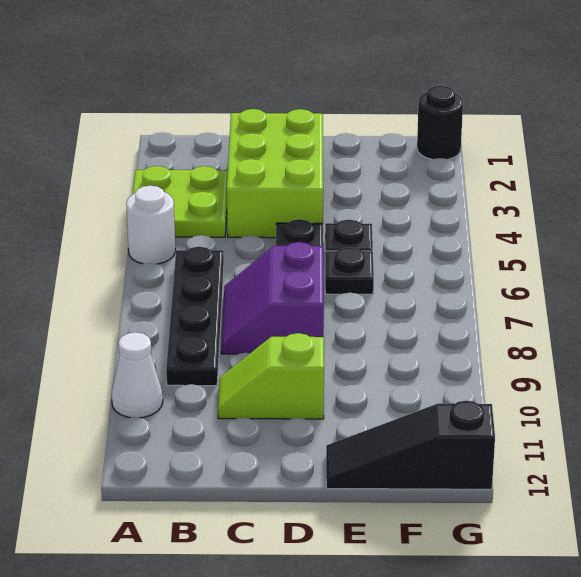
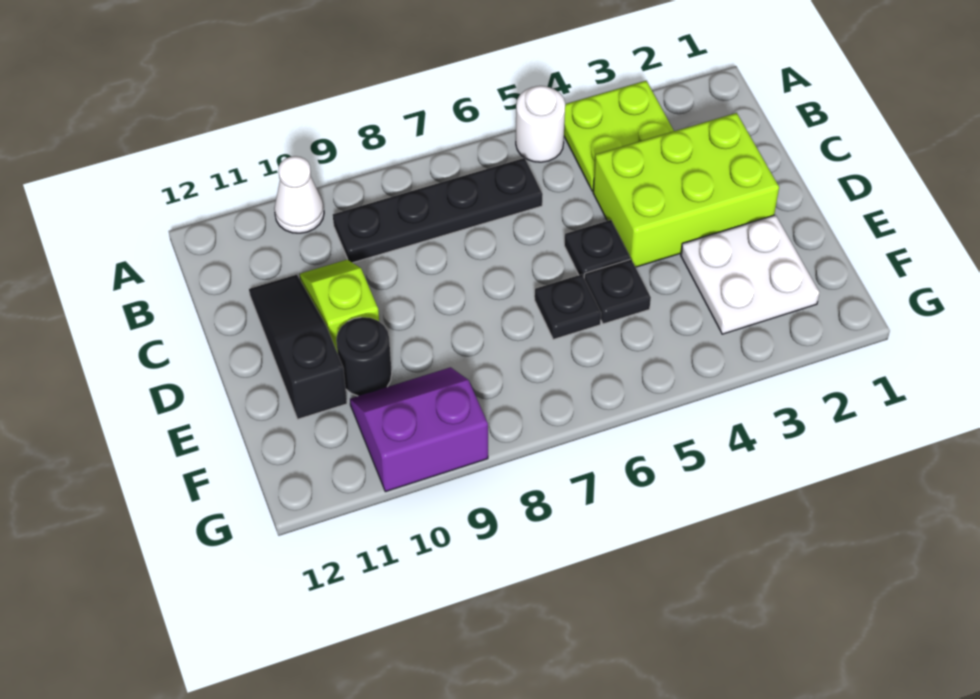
purple 2x2 slope [221,242,324,354] -> purple 2x2 slope moved to [350,367,488,492]
none -> white 2x2 plate [681,215,819,334]
black 1x3 slope [326,401,495,489] -> black 1x3 slope moved to [249,275,347,419]
black 1x1 round brick [417,86,463,160] -> black 1x1 round brick moved to [336,317,392,396]

